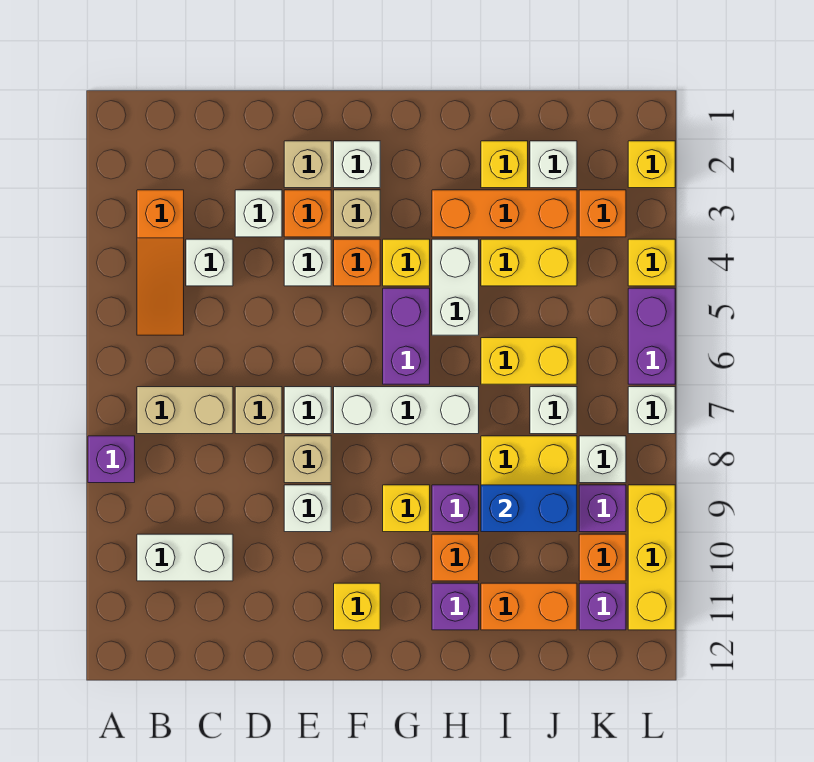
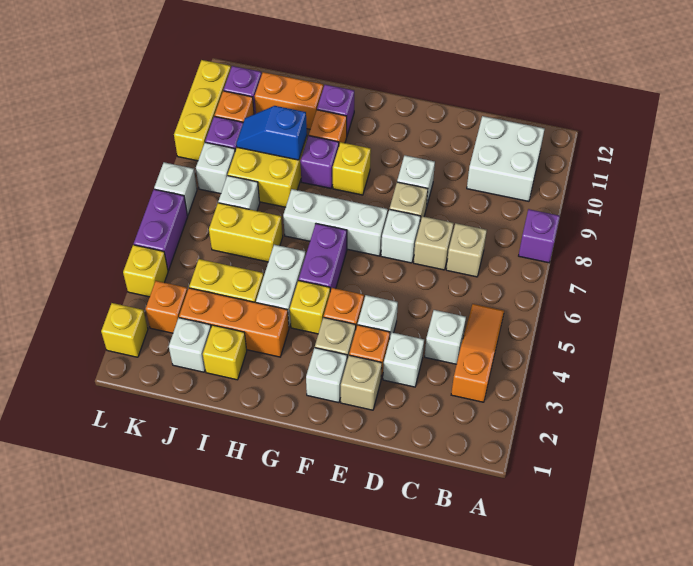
tan 1x2 brick [137,387,233,434] -> tan 1x1 brick [446,223,487,277]
white 1x2 brick [137,534,233,581] -> white 2x2 brick [467,116,544,201]
yellow 1x1 brick [334,583,380,630] -> none
blue 1x2 brick [481,485,577,532] -> blue 1x2 slope [236,106,307,160]

